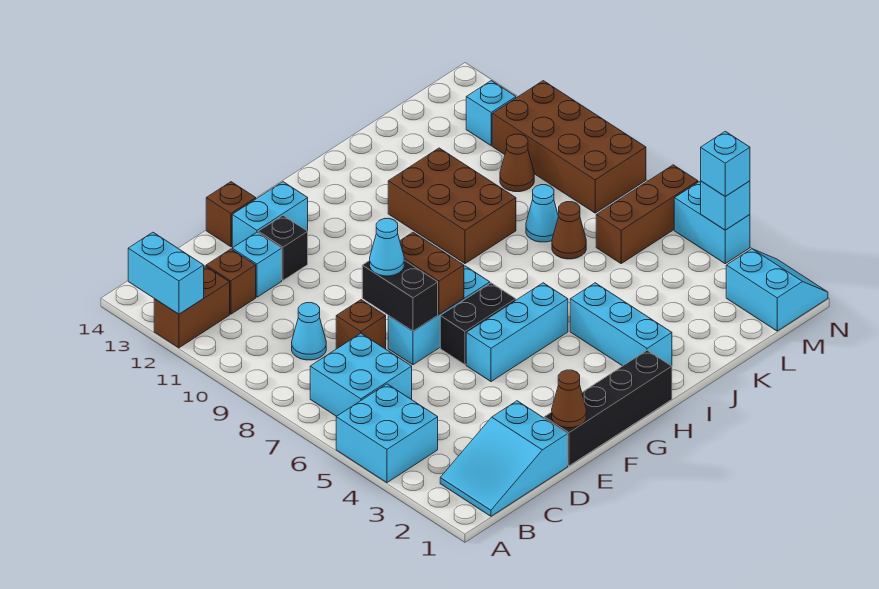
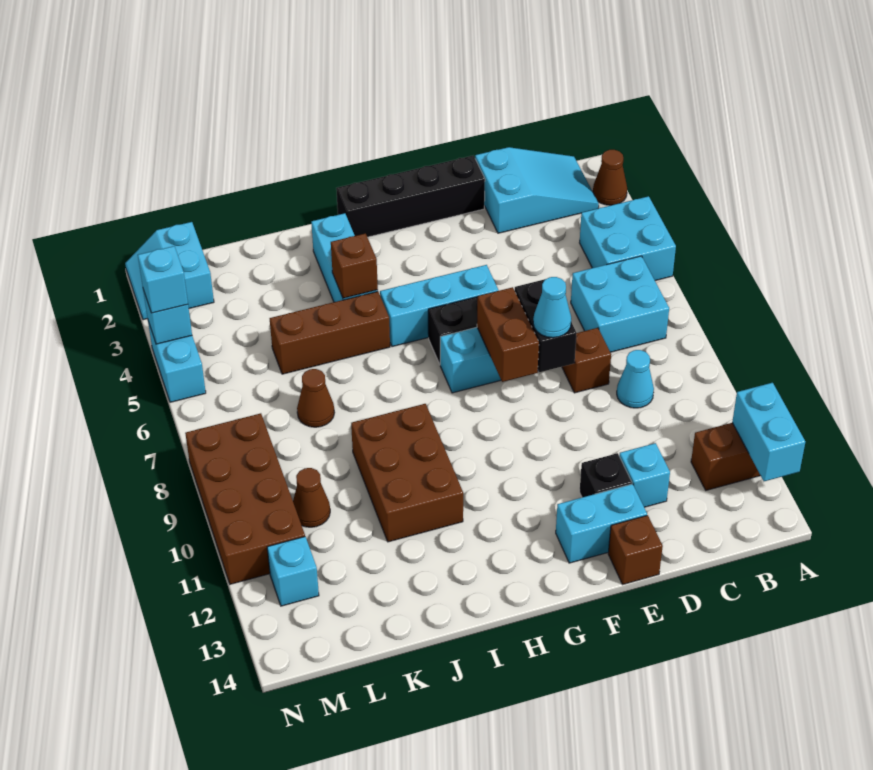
brown 1x1 brick [206,249,256,314] -> brown 1x1 brick moved to [331,233,378,298]
brown 1x1 cone [552,370,586,428] -> brown 1x1 cone moved to [593,150,627,205]
cyan 1x1 cone [526,185,559,242] -> none
brown 1x3 brick [596,165,698,263] -> brown 1x3 brick moved to [270,292,390,374]

